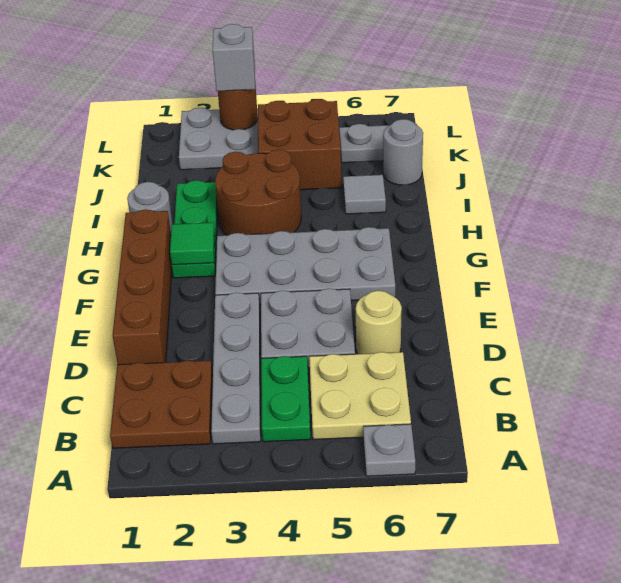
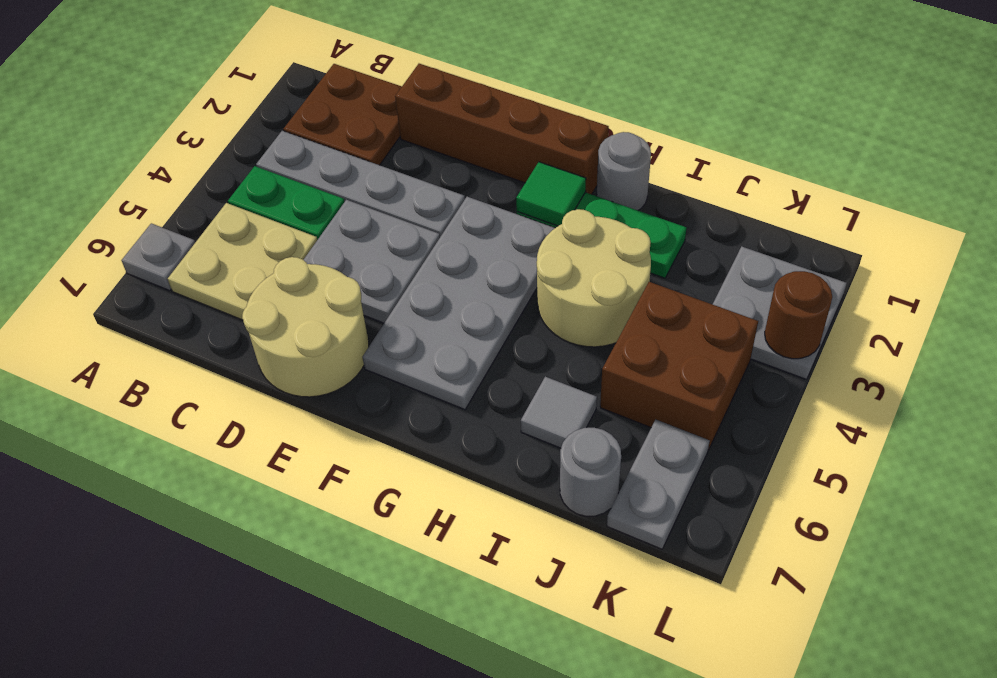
tan 1x1 round brick [356,291,402,354] -> tan 2x2 round brick [242,257,369,397]
brown 2x2 round brick [215,150,301,235] -> tan 2x2 round brick [537,209,651,347]
grey 1x1 brick [212,24,255,91] -> none

